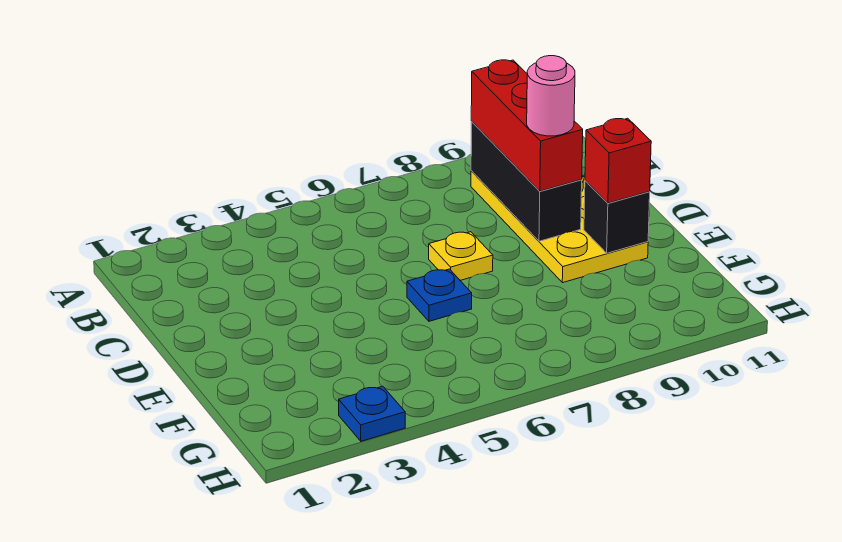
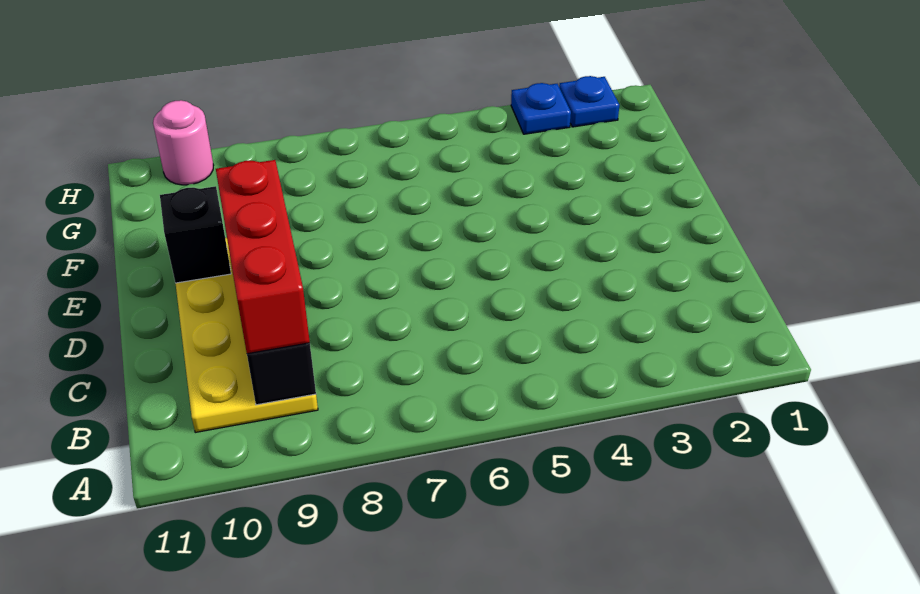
yellow 1x1 plate [429,232,493,280] -> none
pink 1x1 round brick [527,56,575,136] -> pink 1x1 round brick moved to [153,100,214,185]
blue 1x1 plate [407,269,472,321] -> blue 1x1 plate moved to [559,76,619,127]
red 1x1 brick [585,118,651,203] -> none

